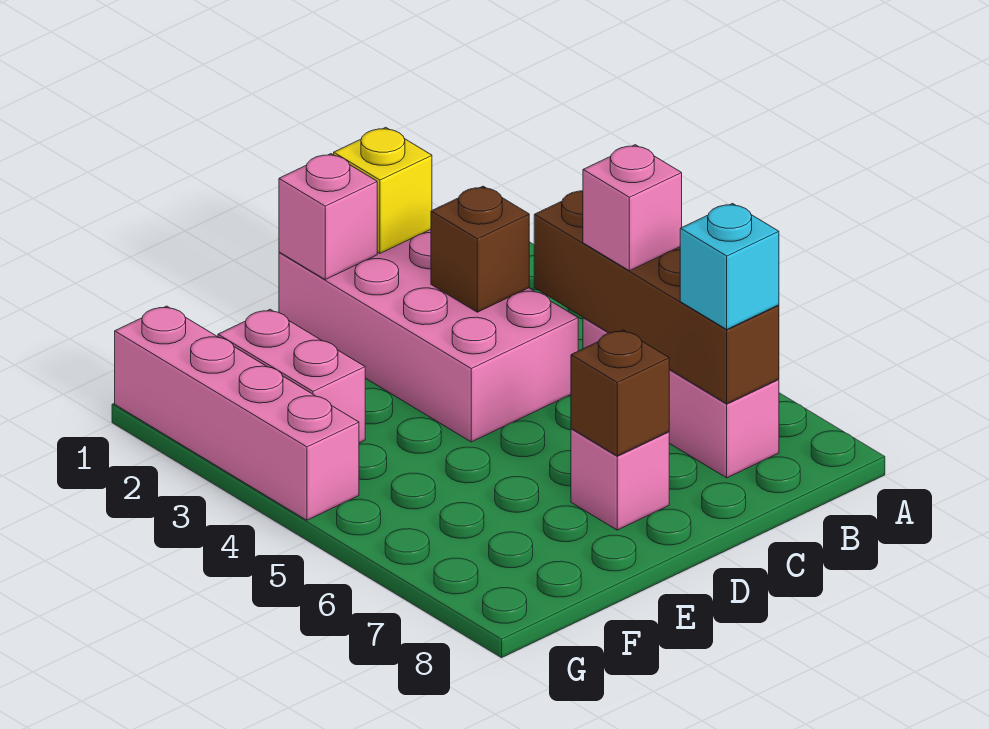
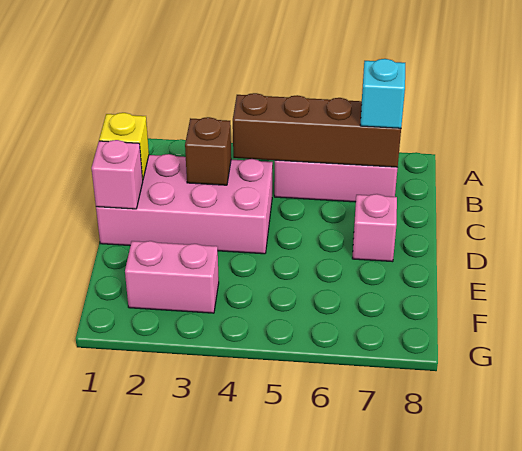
pink 1x1 brick [583,145,682,271] -> none
brown 1x1 brick [571,330,669,456] -> none
pink 1x4 brick [115,306,359,520] -> none

